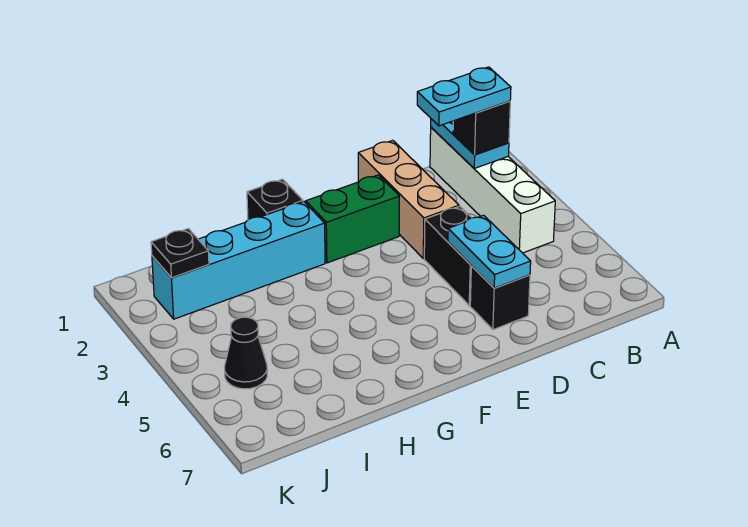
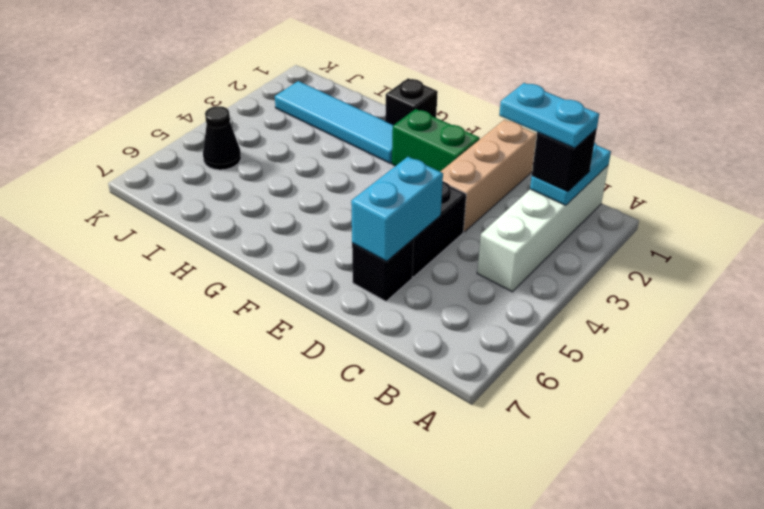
cyan 1x2 plate [448,215,531,288] -> cyan 1x2 brick [351,157,443,261]
cyan 1x4 brick [152,202,325,319] -> cyan 1x4 tile [275,81,393,163]
black 1x1 plate [151,229,209,278] -> none

